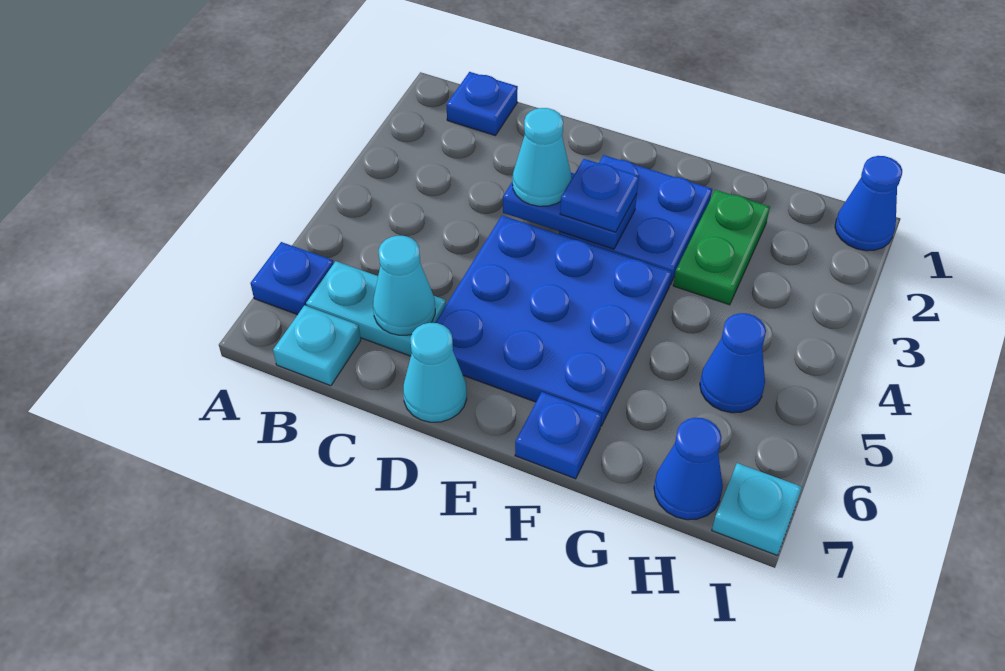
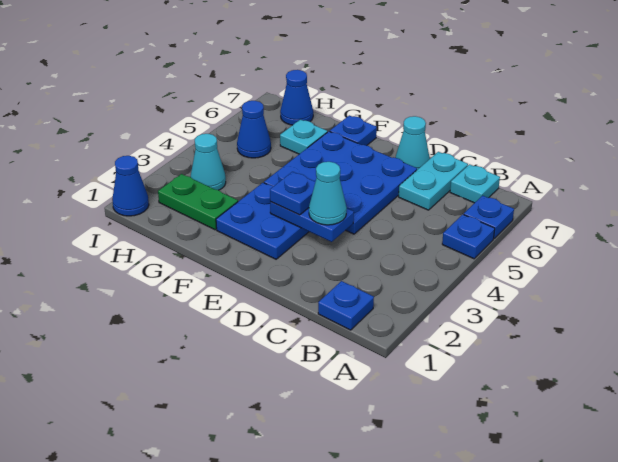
none -> blue 1x1 plate [442,214,495,259]
cyan 1x2 plate [306,261,446,356] -> cyan 1x2 plate turned to [399,152,468,210]
cyan 1x1 cone [373,236,435,335] -> cyan 1x1 cone moved to [190,134,226,190]
green 1x2 plate [673,190,770,305] -> green 1x2 plate turned to [158,174,238,230]
cyan 1x1 plate [712,463,802,555] -> cyan 1x1 plate moved to [280,119,327,154]

